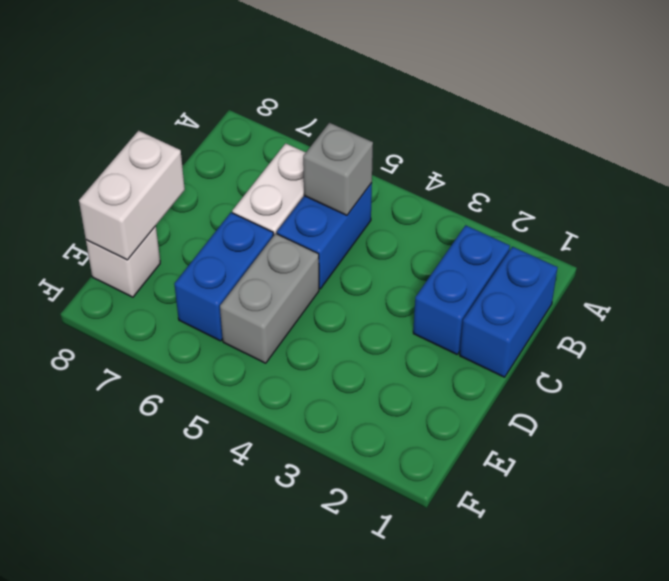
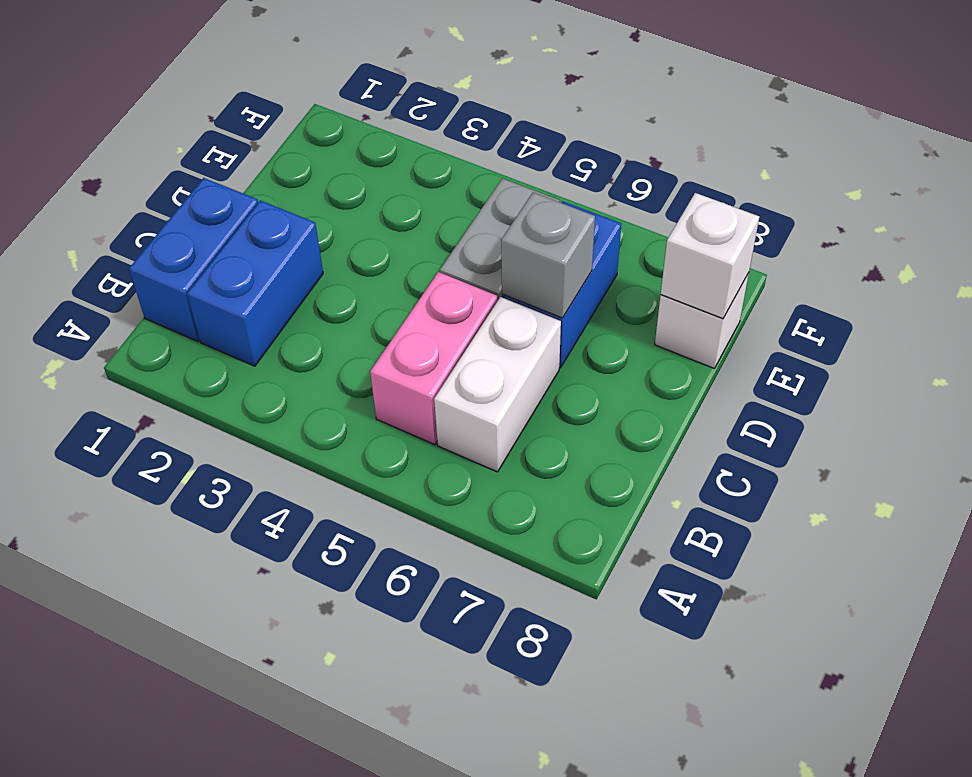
blue 1x2 brick [277,183,372,289] -> pink 1x2 brick [370,272,497,444]
grey 1x1 brick [303,123,373,215] -> grey 1x1 brick moved to [501,193,595,318]
white 1x2 brick [79,131,185,260] -> white 1x1 brick [661,193,759,319]

